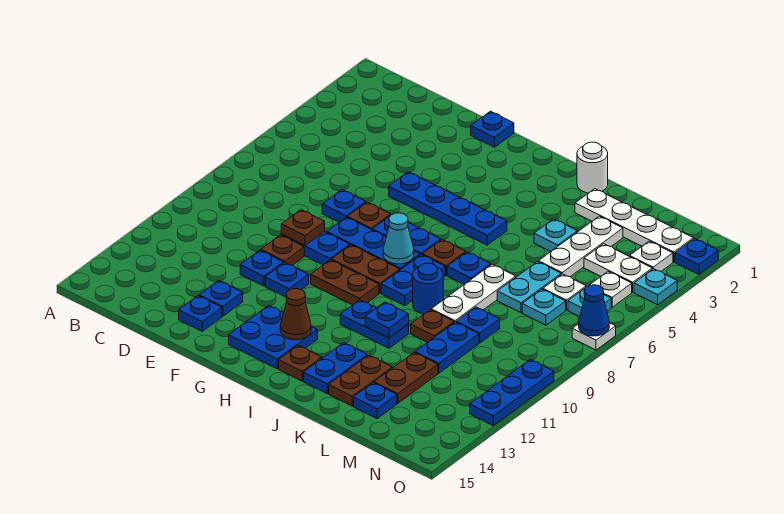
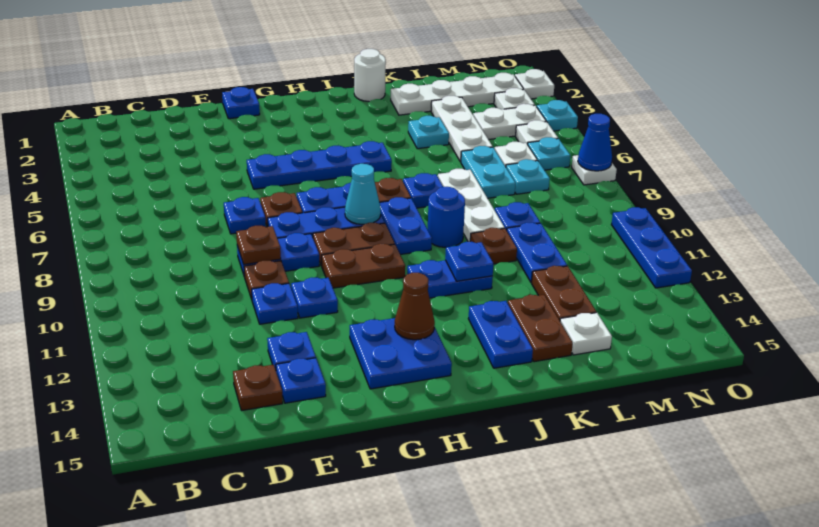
brown 1x1 plate [279,345,322,381] -> brown 1x1 plate moved to [233,365,283,410]
blue 1x1 plate [354,383,397,418] -> white 1x1 plate [560,313,612,355]
blue 1x1 plate [675,238,718,274] -> white 1x1 plate [515,69,554,99]

